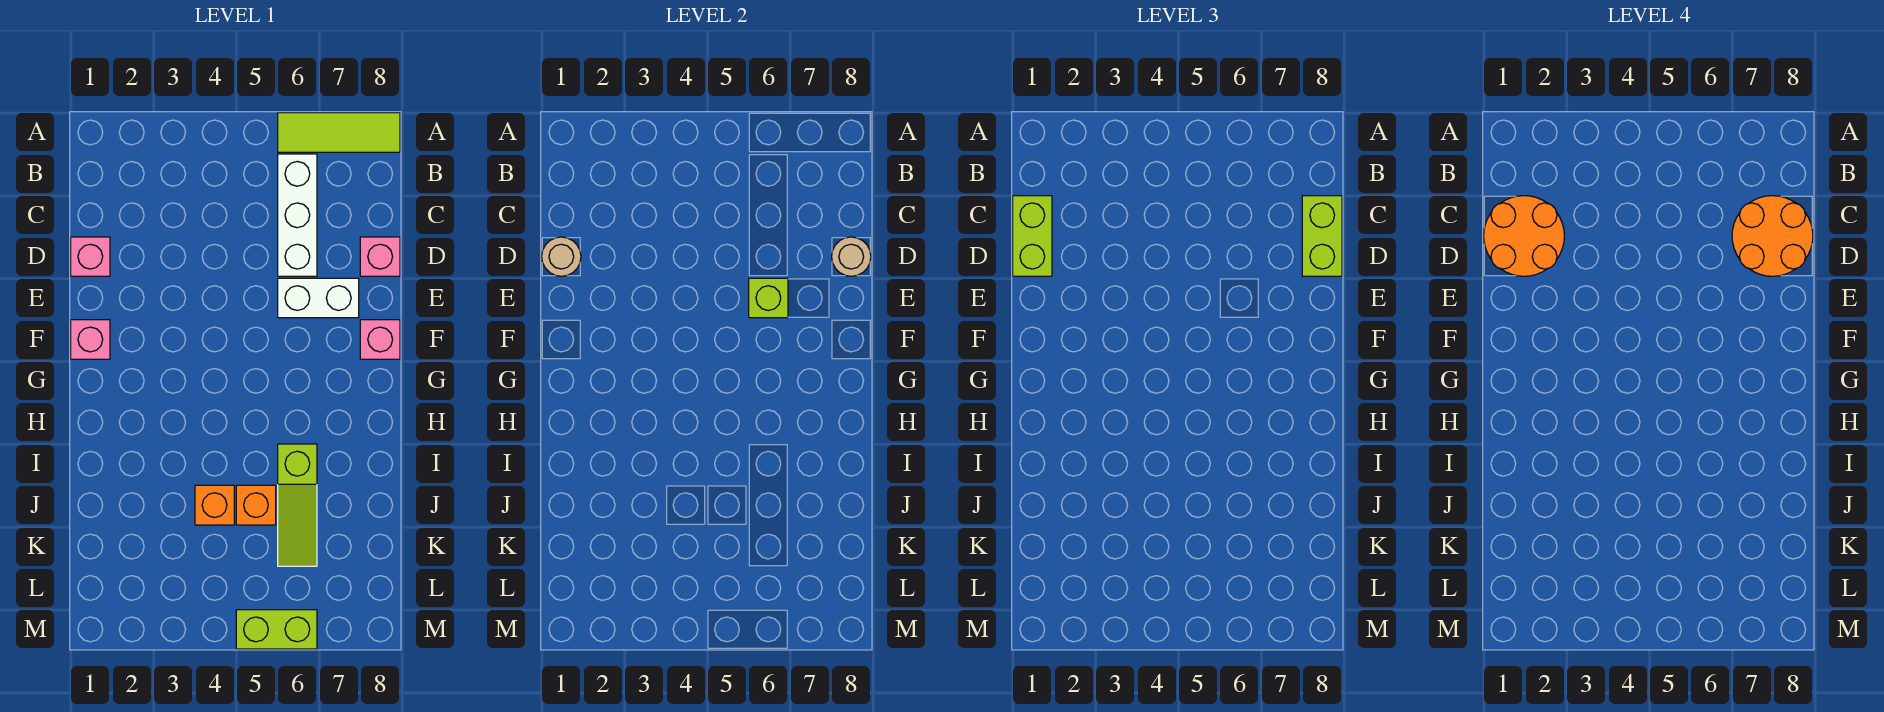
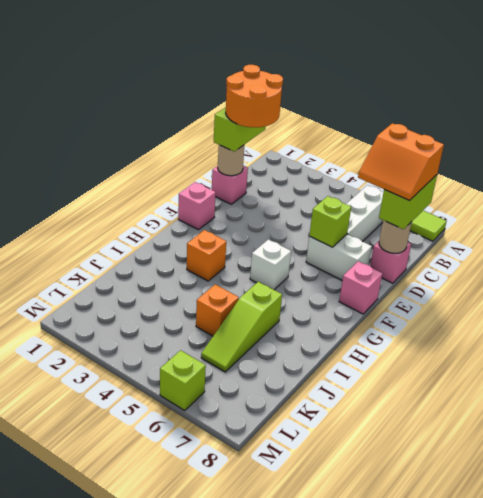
orange 2x2 round brick [1732,196,1813,276] -> orange 2x2 slope [358,123,444,201]
none -> white 1x1 brick [250,239,291,290]
orange 1x1 brick [195,485,234,525] -> orange 1x1 brick moved to [187,230,226,281]
lime 1x2 brick [236,610,317,649] -> lime 1x1 brick [160,350,206,410]

